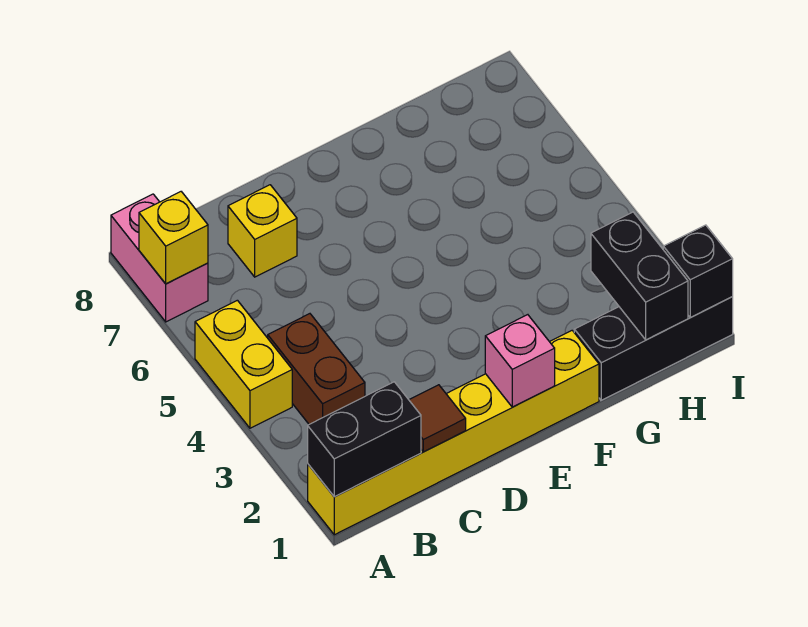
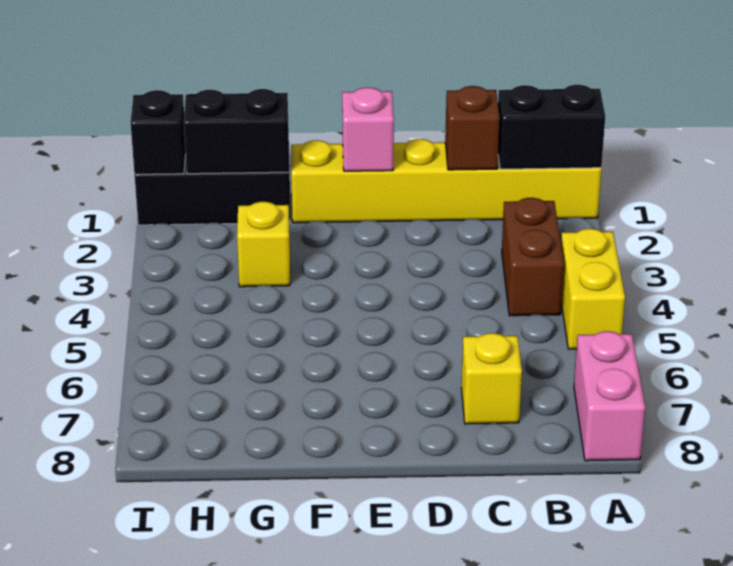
yellow 1x1 brick [139,192,208,284] -> yellow 1x1 brick moved to [237,202,290,287]
brown 1x1 tile [409,385,466,452] -> brown 1x1 brick [445,86,500,170]
black 1x2 brick [591,212,688,340] -> black 1x2 brick turned to [184,89,289,174]

